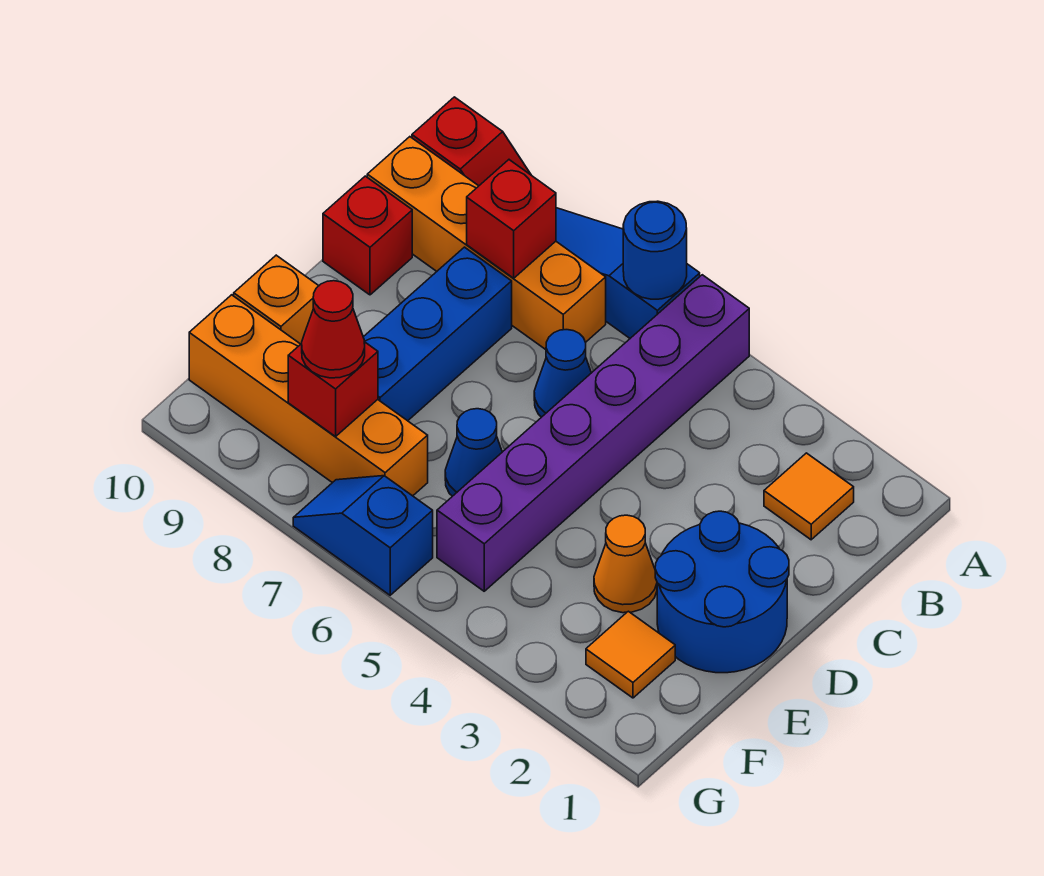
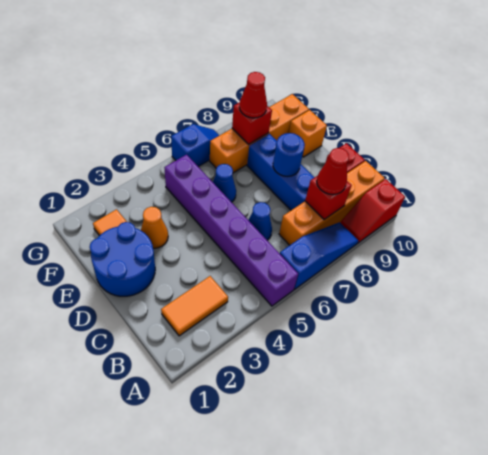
blue 1x1 round brick [623,201,687,299] -> blue 1x1 round brick moved to [273,133,305,176]
orange 1x1 tile [764,453,854,540] -> orange 1x2 tile [161,276,228,336]
none -> red 1x1 cone [317,148,349,195]

